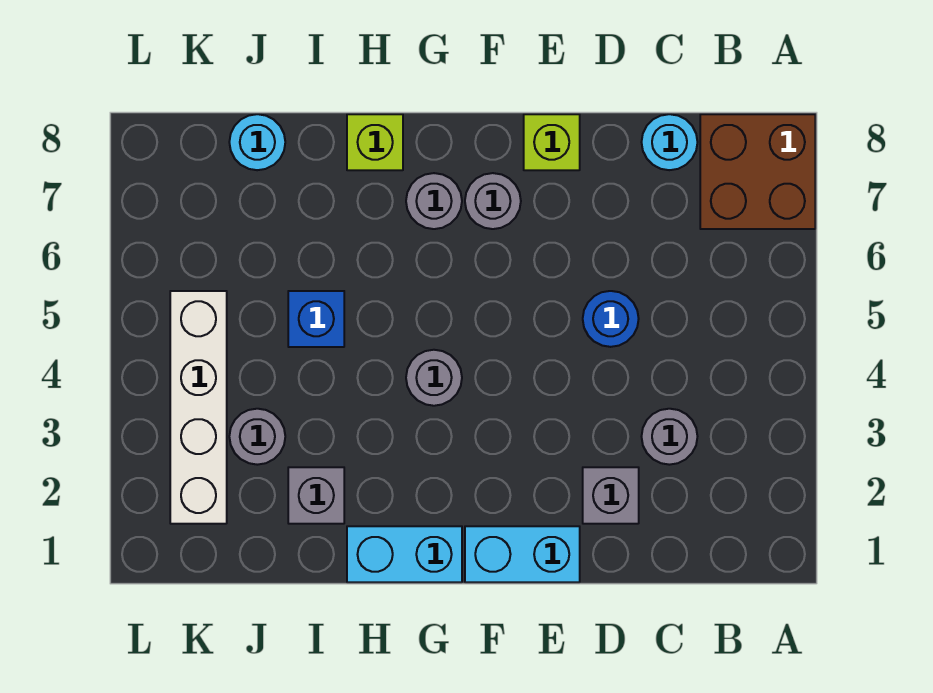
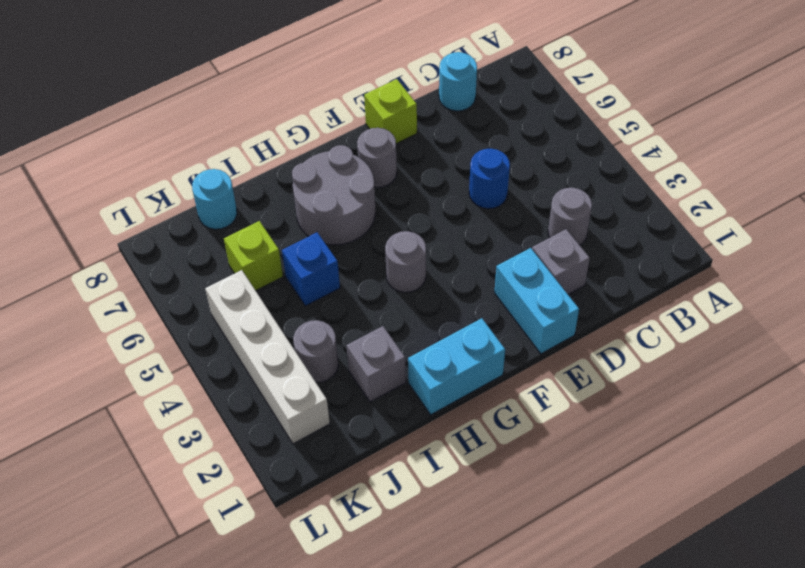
brown 2x2 brick [700,114,815,229] -> none
cyan 1x2 brick [465,526,580,582] -> cyan 1x2 brick turned to [494,248,579,354]
grey 1x1 round brick [406,173,462,229] -> grey 2x2 round brick [292,145,375,245]
lime 1x1 brick [347,114,403,170] -> lime 1x1 brick moved to [224,221,283,291]

